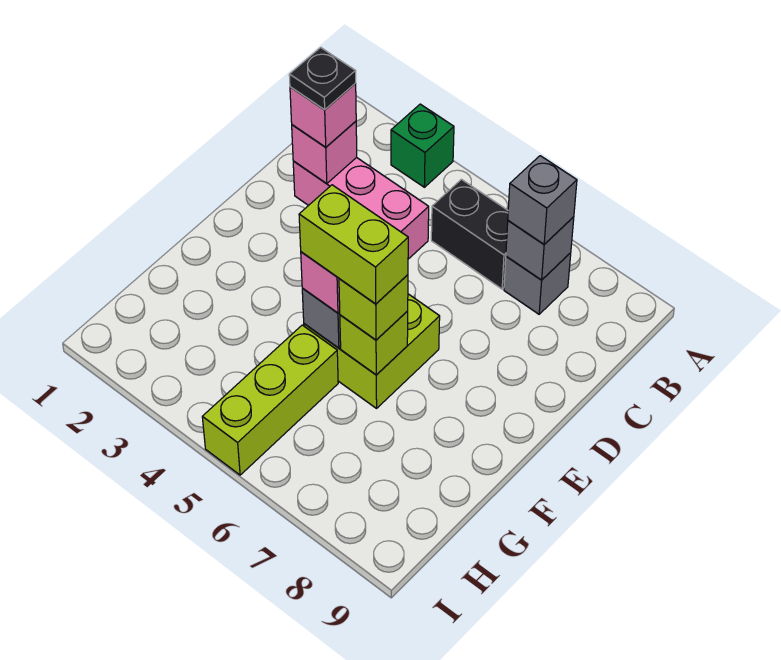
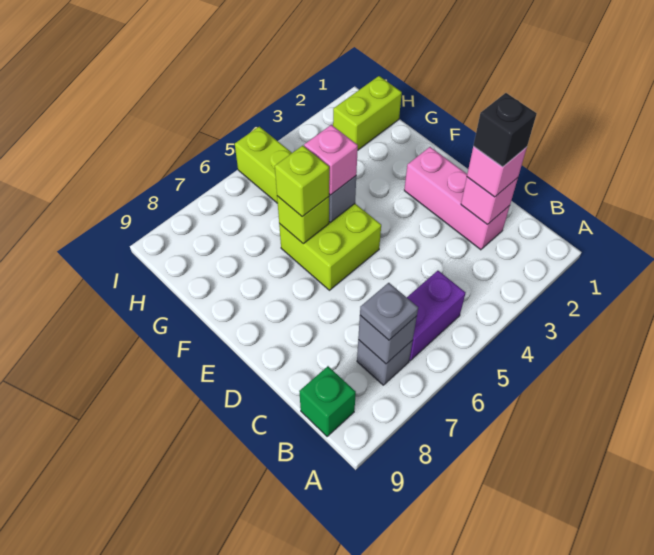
green 1x1 brick [391,104,454,187] -> green 1x1 brick moved to [299,366,356,437]
black 1x2 brick [431,179,508,289] -> purple 1x2 brick [407,271,466,361]
grey 1x1 brick [508,156,577,244] -> grey 1x1 plate [360,283,418,340]
pink 1x3 brick [293,157,429,259] -> pink 1x3 brick turned to [404,147,510,250]
black 1x1 plate [289,47,356,110] -> black 1x1 brick [473,93,537,167]
lime 1x2 brick [299,185,408,304] -> lime 1x2 brick moved to [333,76,402,150]

